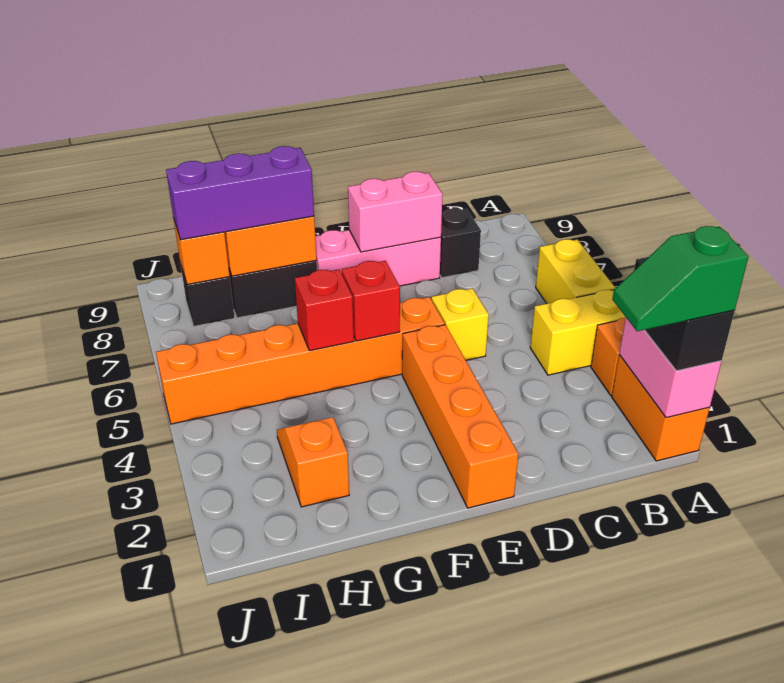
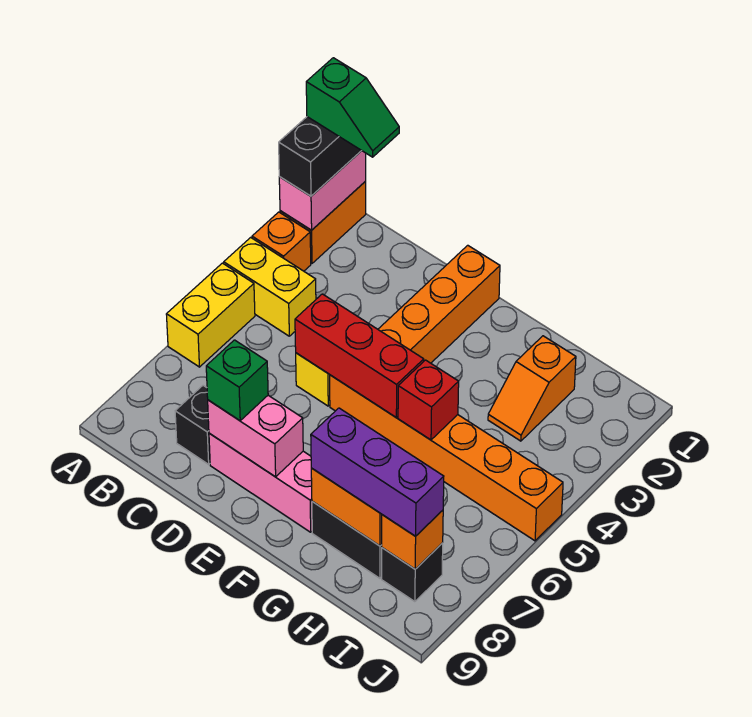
none -> green 1x1 brick [206,340,268,421]
red 1x1 brick [342,261,400,341] -> red 1x3 brick [295,294,424,417]

